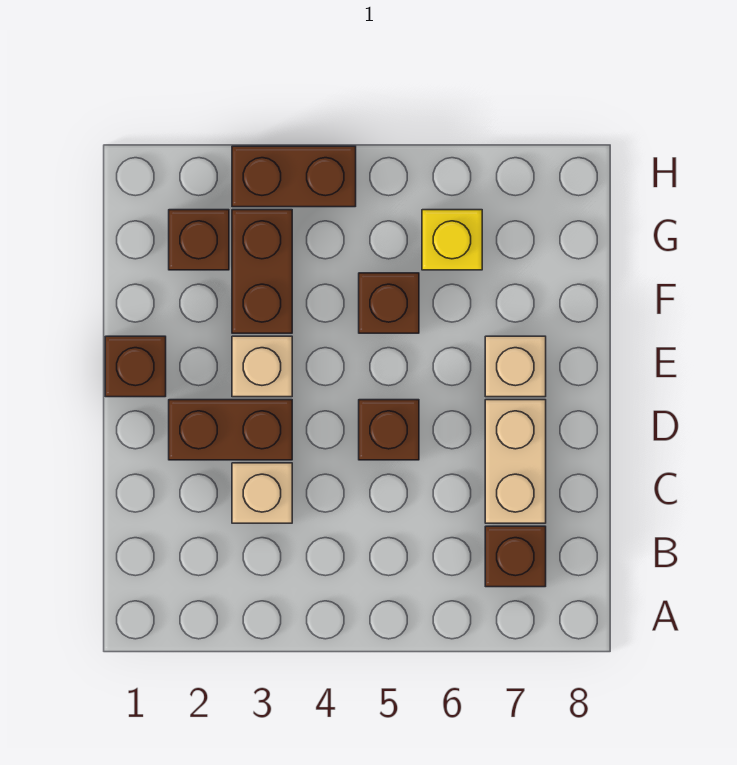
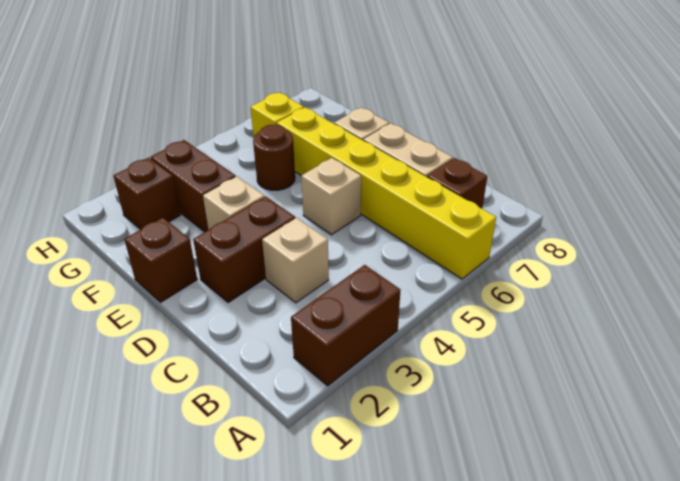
none -> yellow 1x6 brick [277,108,496,279]
brown 1x1 brick [359,400,419,460] -> tan 1x1 brick [301,158,361,235]
brown 1x1 brick [359,273,419,333] -> brown 1x1 round brick [253,125,295,190]
brown 1x2 brick [232,146,356,207] -> brown 1x2 brick moved to [291,265,400,386]

